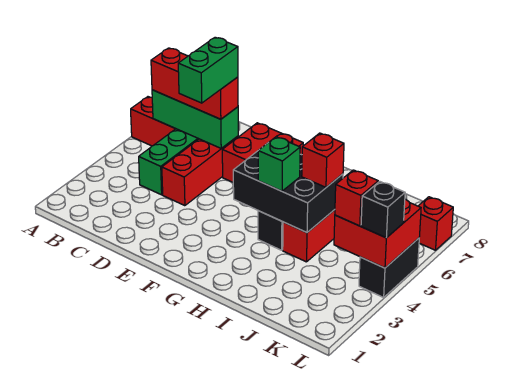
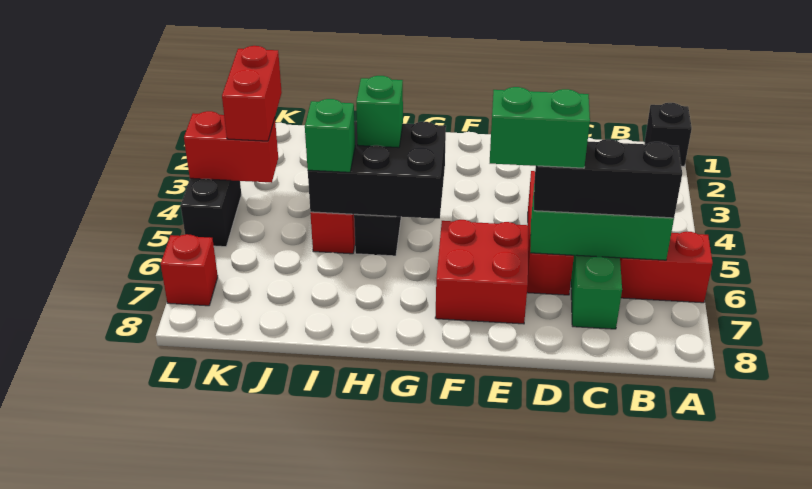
red 1x3 brick [151,48,238,119] -> black 1x3 brick [534,139,682,218]
green 1x2 brick [178,37,238,103] -> green 1x2 brick turned to [490,87,590,168]
red 1x1 brick [302,133,344,187] -> green 1x1 brick [305,99,355,172]
red 2x2 brick [334,199,421,268] -> red 1x2 brick [184,111,278,183]
red 1x1 brick [335,170,378,226] -> red 1x2 brick [222,46,282,141]
black 1x1 brick [361,181,405,238] -> black 1x1 brick moved to [645,103,692,166]

